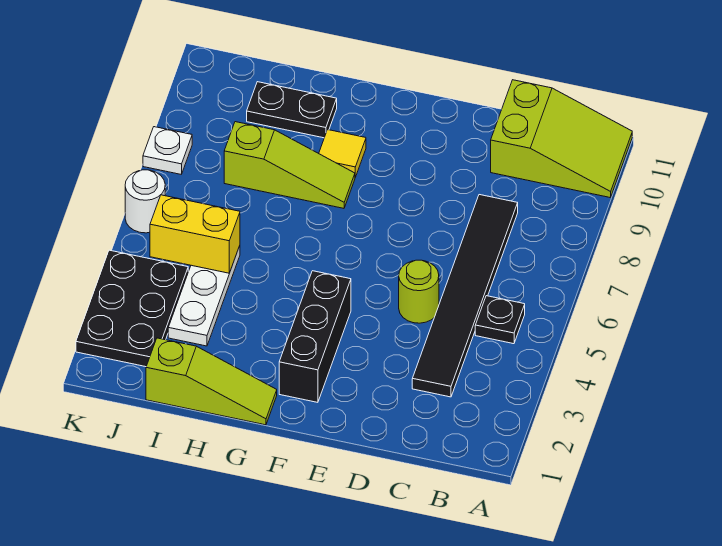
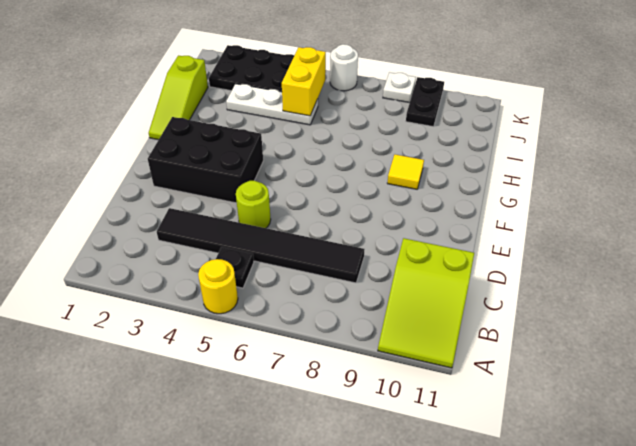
none -> yellow 1x1 round brick [198,259,238,314]
black 1x3 brick [279,271,351,402] -> black 2x3 brick [148,117,263,203]
lime 1x3 slope [224,122,355,208] -> none
black 1x2 plate [247,82,337,138] -> black 1x2 plate moved to [406,77,444,127]

